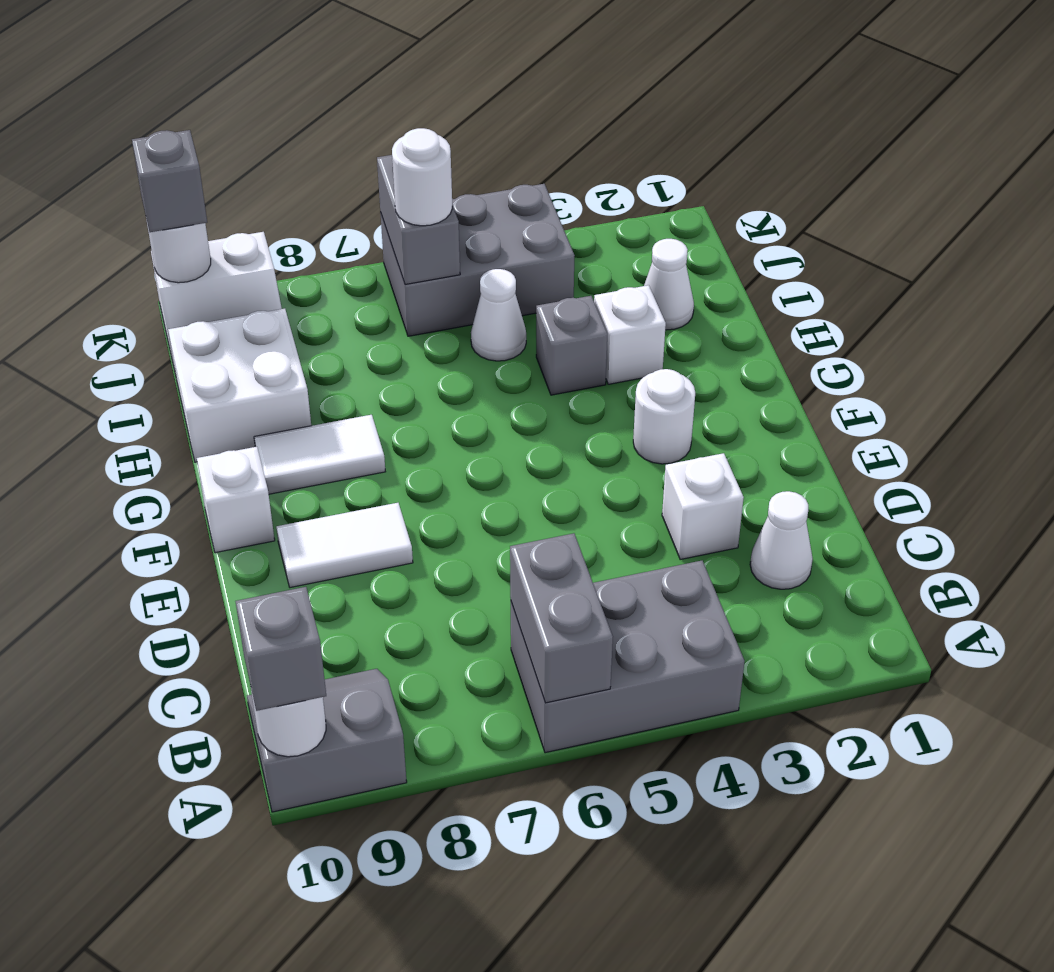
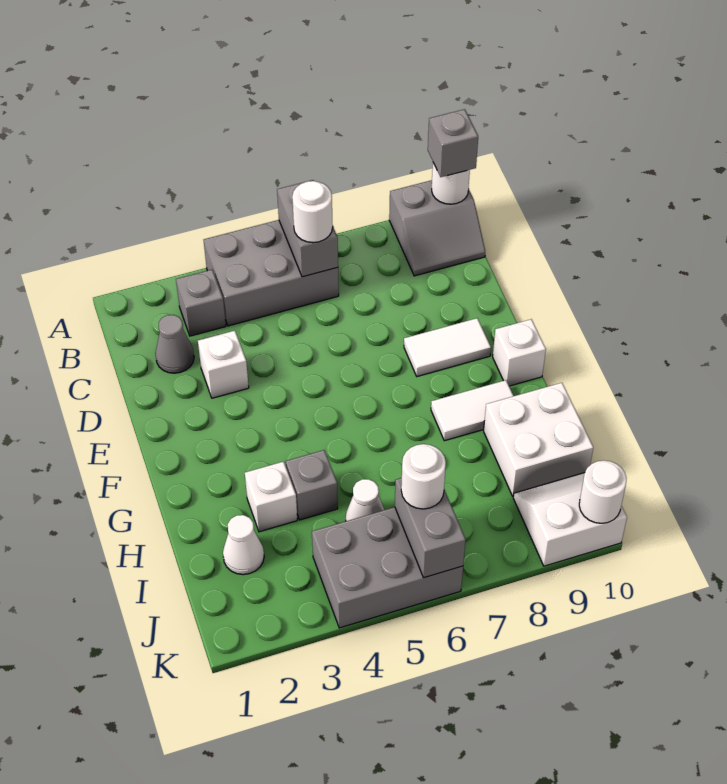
white 1x1 cone [750,491,813,589] -> grey 1x1 cone [155,315,194,373]
white 1x1 round brick [633,369,695,464] -> white 1x1 round brick moved to [292,181,333,243]
grey 1x1 brick [132,130,207,232] -> grey 1x1 brick moved to [176,270,226,336]

